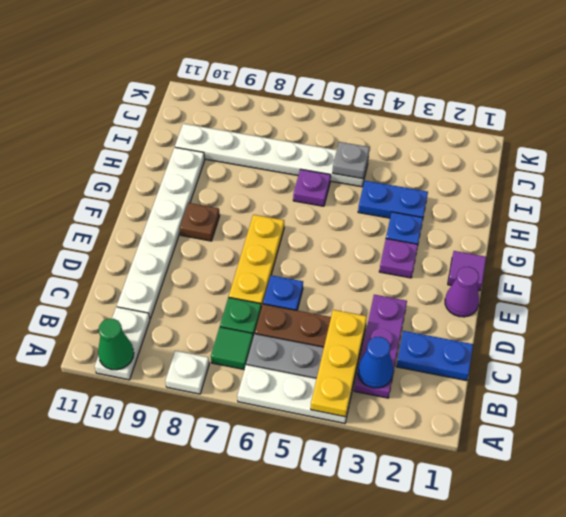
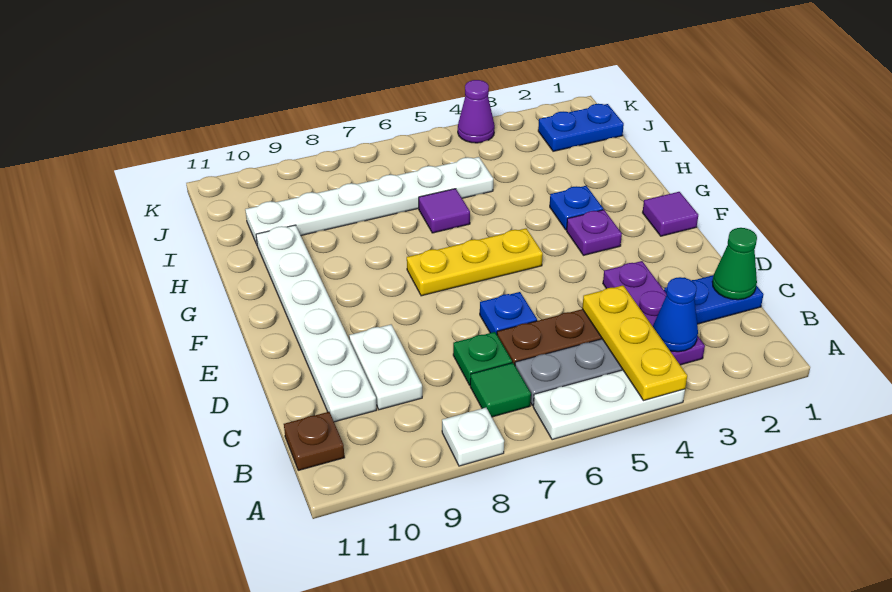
white 1x2 plate [95,307,150,380] -> white 1x2 plate moved to [349,325,422,410]
green 1x1 cone [98,319,134,370] -> green 1x1 cone moved to [712,228,757,300]
yellow 1x3 plate [229,215,284,308] -> yellow 1x3 plate turned to [407,229,543,296]
purple 1x1 cone [445,267,479,317] -> purple 1x1 cone moved to [458,80,495,143]
brown 1x1 plate [180,203,220,241] -> brown 1x1 plate moved to [284,412,345,470]
blue 1x2 plate [358,181,428,218] -> blue 1x2 plate moved to [538,104,624,151]
purple 1x1 plate [293,169,331,206] -> purple 1x1 tile [419,189,470,233]
grey 1x1 plate [333,142,369,179] -> none

